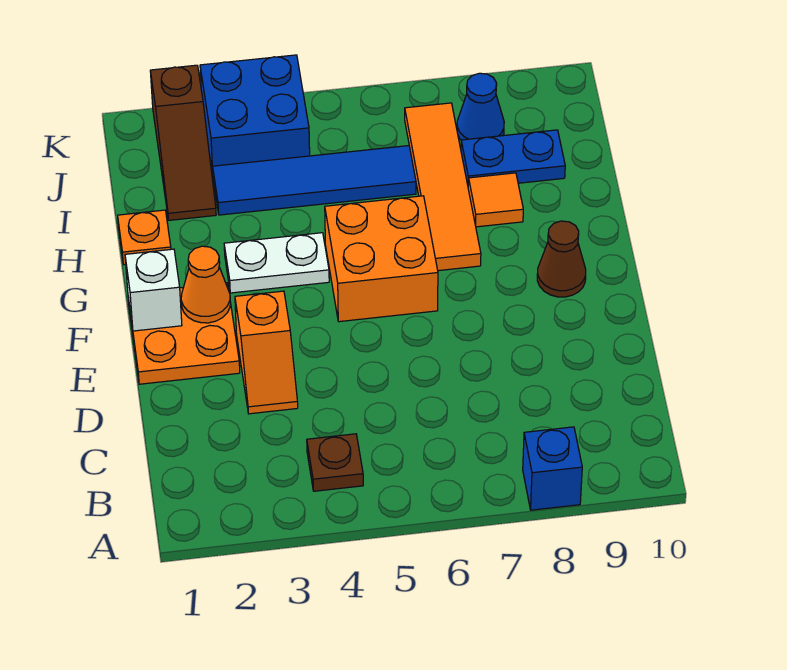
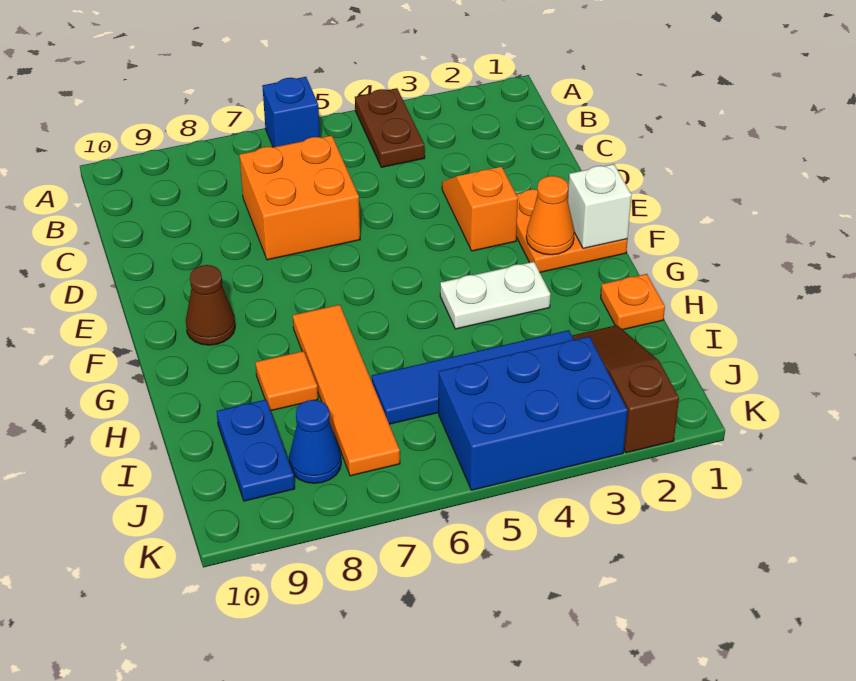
blue 1x1 brick [523,427,582,510] -> blue 1x1 brick moved to [262,77,320,147]
brown 1x1 plate [307,434,363,491] -> brown 1x2 plate [355,88,425,167]
orange 2x2 brick [325,196,438,322] -> orange 2x2 brick moved to [240,135,360,260]
blue 1x2 plate [461,130,565,185] -> blue 1x2 plate turned to [217,400,295,501]
blue 2x2 brick [200,55,310,174] -> blue 2x3 brick [439,336,628,490]

